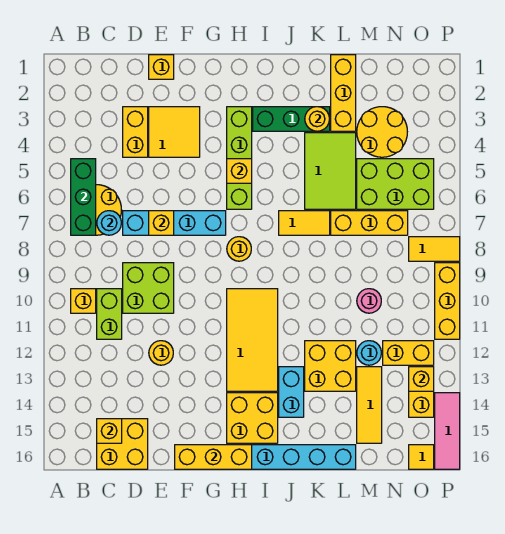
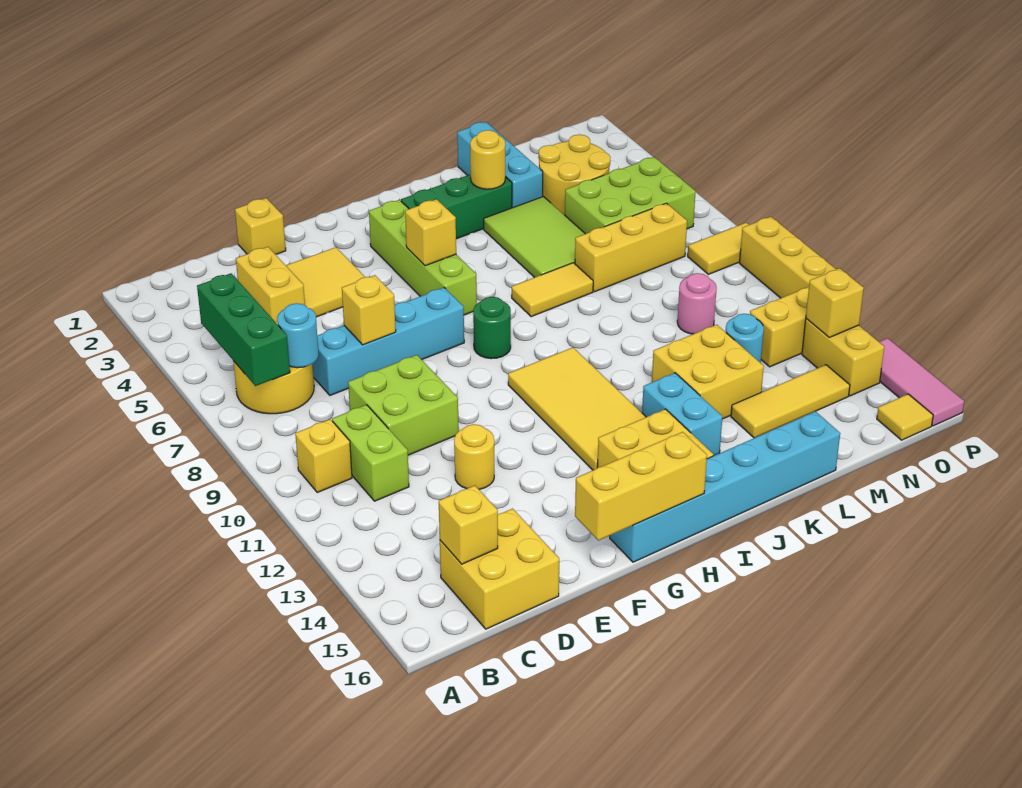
yellow 1x1 round brick [227,237,251,261] -> green 1x1 round brick [473,297,511,359]
yellow 1x3 brick [331,55,356,131] -> cyan 1x3 brick [457,122,543,208]
yellow 1x3 tile [357,367,382,443] -> yellow 1x3 tile turned to [731,365,850,438]

